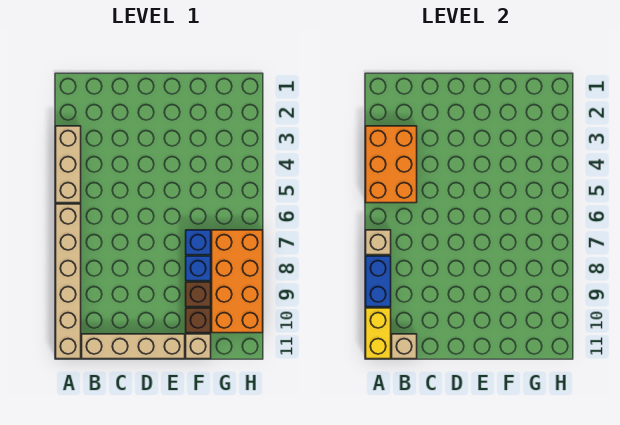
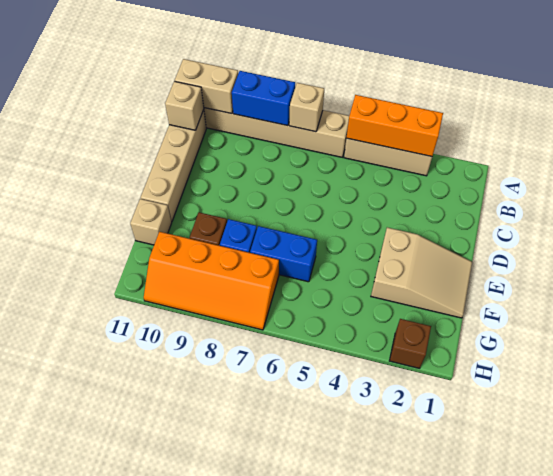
orange 2x3 brick [366,126,417,203] -> orange 1x3 brick [347,95,443,157]
yellow 1x2 brick [366,308,391,359] -> tan 1x2 brick [175,59,238,114]
none -> tan 2x3 slope [371,228,472,318]
blue 1x1 brick [186,230,211,255] -> blue 1x2 brick [250,226,317,282]
brown 1x1 brick [186,308,211,333] -> brown 1x1 brick moved to [389,319,431,368]
orange 2x4 brick [212,230,263,333] -> orange 2x4 slope [144,232,279,330]

